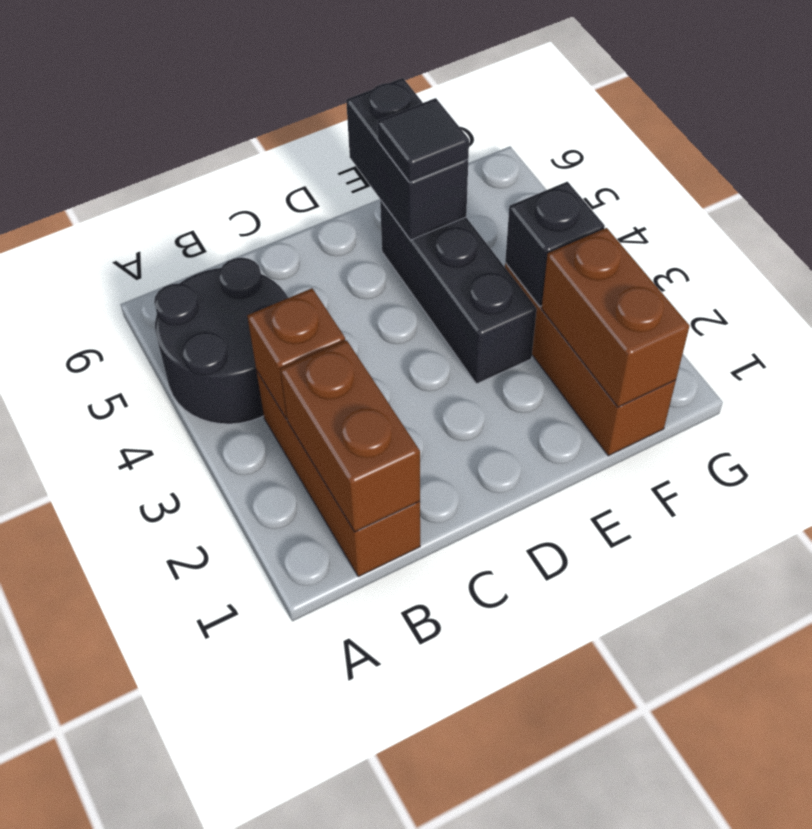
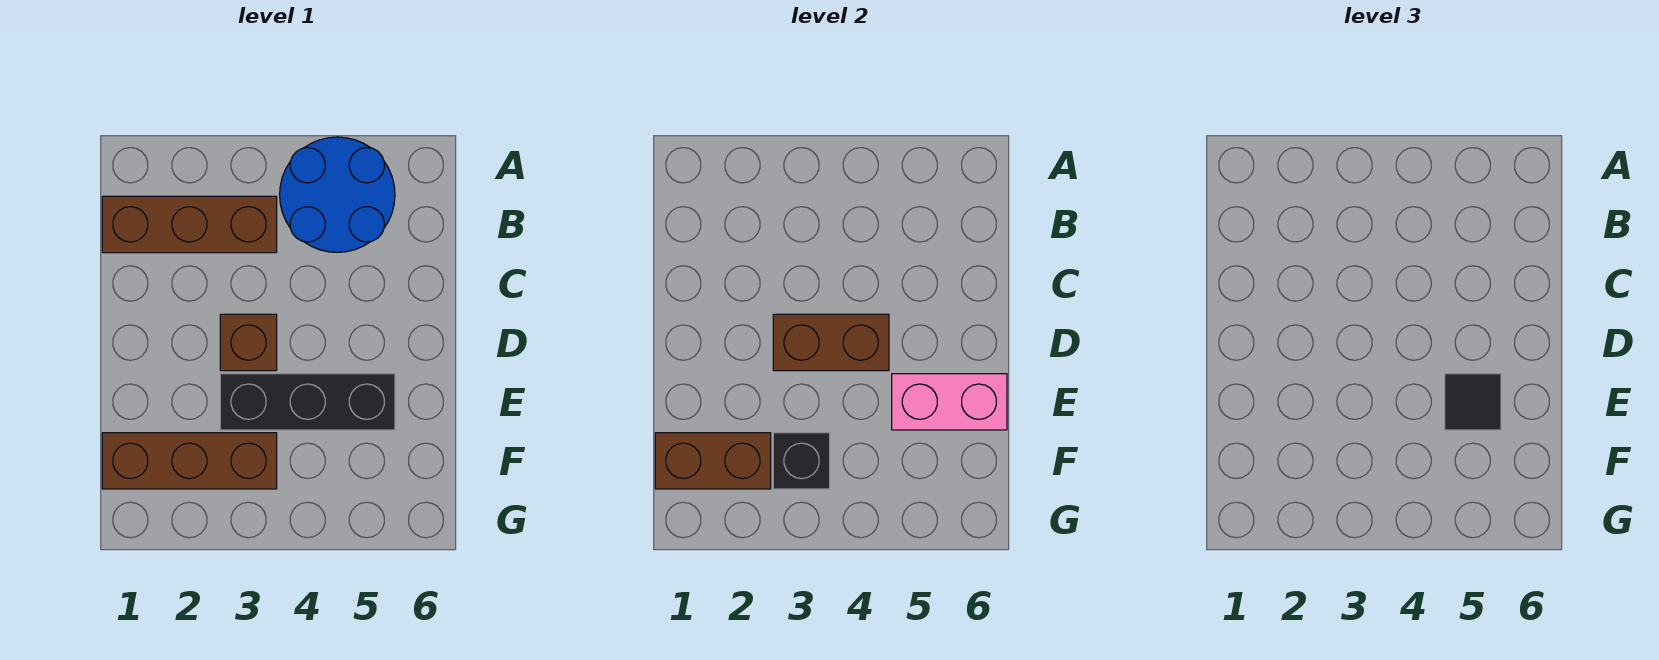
black 2x2 round brick [154,258,288,424] -> blue 2x2 round brick [280,137,395,252]
brown 1x2 brick [280,340,420,532] -> brown 1x2 brick moved to [773,314,889,371]
brown 1x1 brick [247,288,345,419] -> brown 1x1 brick moved to [220,314,277,371]
black 1x2 brick [346,78,468,240] -> pink 1x2 brick [892,374,1007,430]

